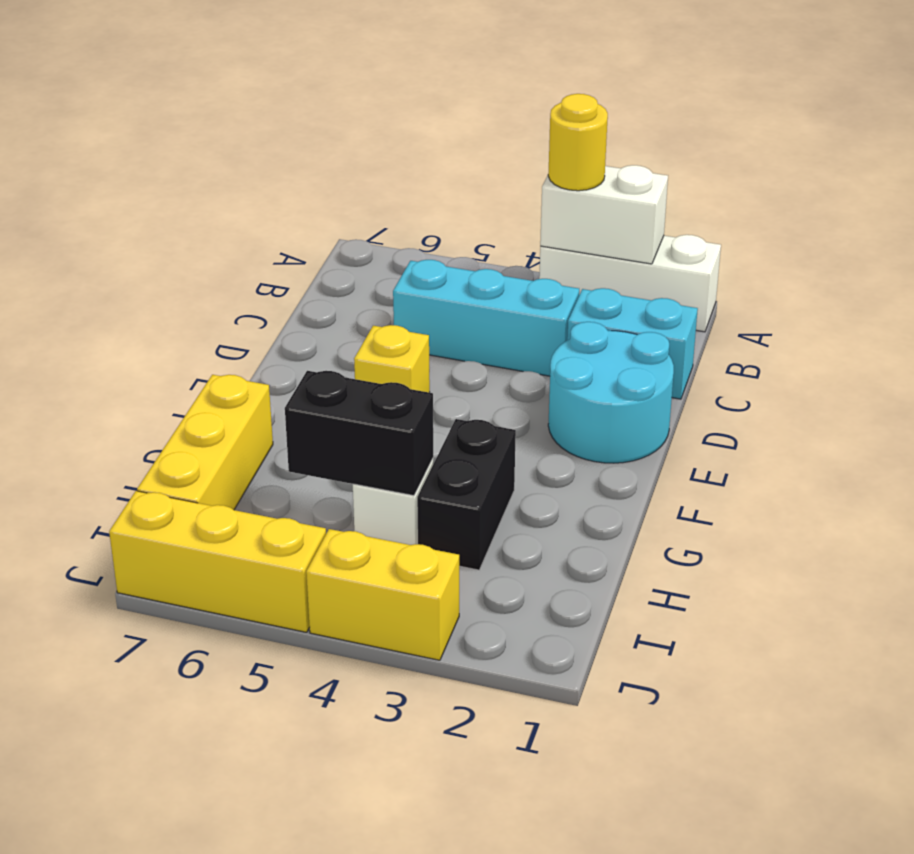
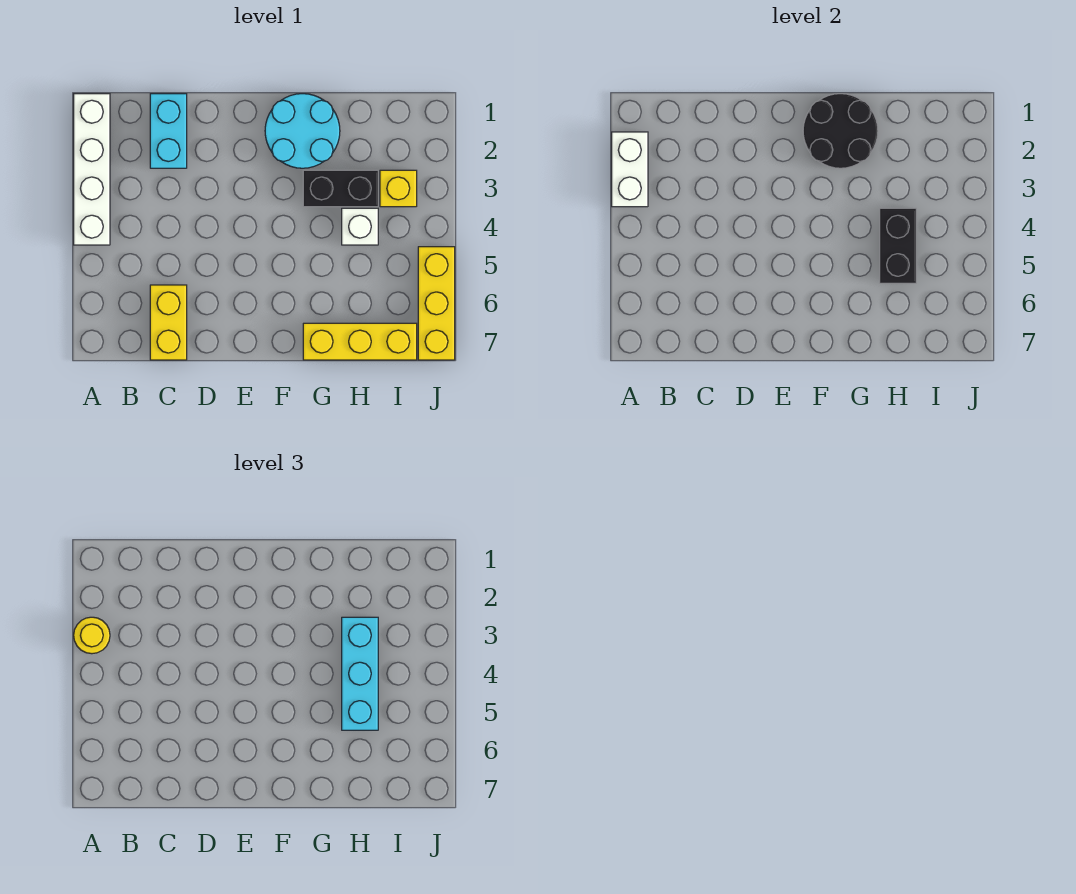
white 1x3 brick [539,235,721,332] -> white 1x4 brick [74,94,110,245]
cyan 1x3 brick [393,260,579,376] -> cyan 1x3 brick moved to [342,617,378,730]
cyan 2x2 round brick [548,322,674,463] -> cyan 2x2 round brick moved to [265,94,340,168]
yellow 1x1 brick [354,325,430,393] -> yellow 1x1 brick moved to [380,170,417,207]
none -> black 2x2 round brick [803,94,878,168]
yellow 1x2 brick [306,529,459,660] -> yellow 1x2 brick moved to [150,285,187,360]

